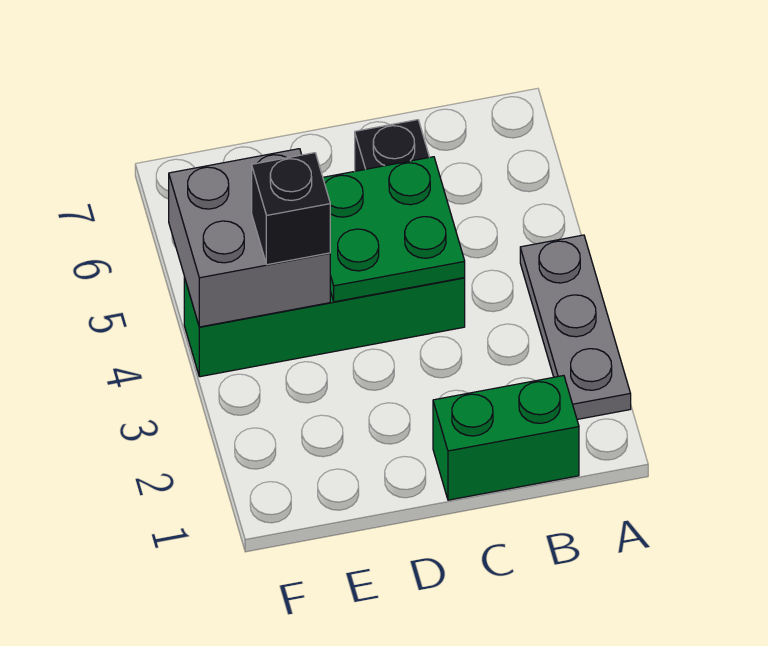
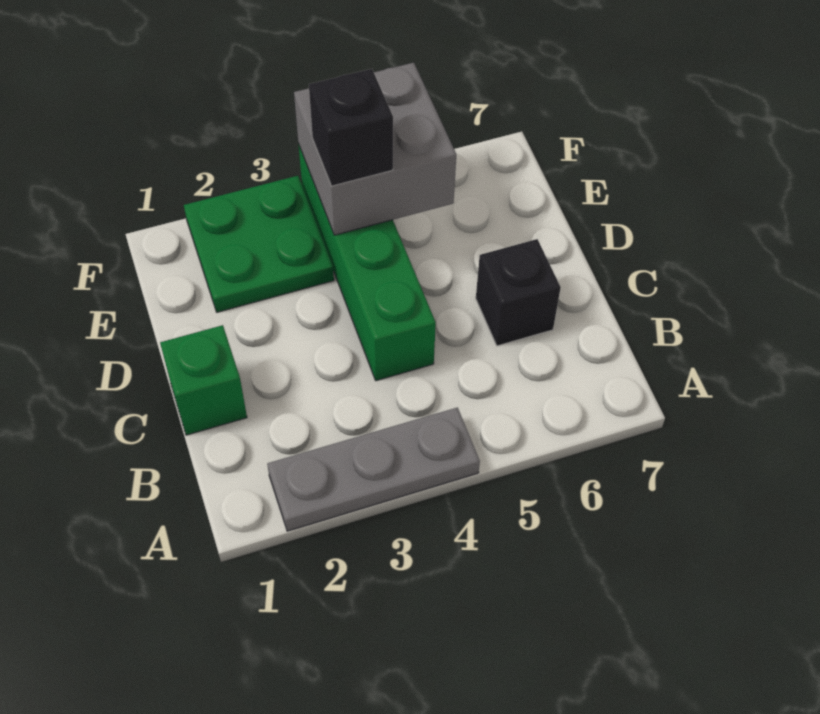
green 1x2 brick [433,376,579,500] -> green 1x1 brick [160,325,247,435]
green 2x2 plate [323,157,465,302] -> green 2x2 plate moved to [184,176,334,312]

